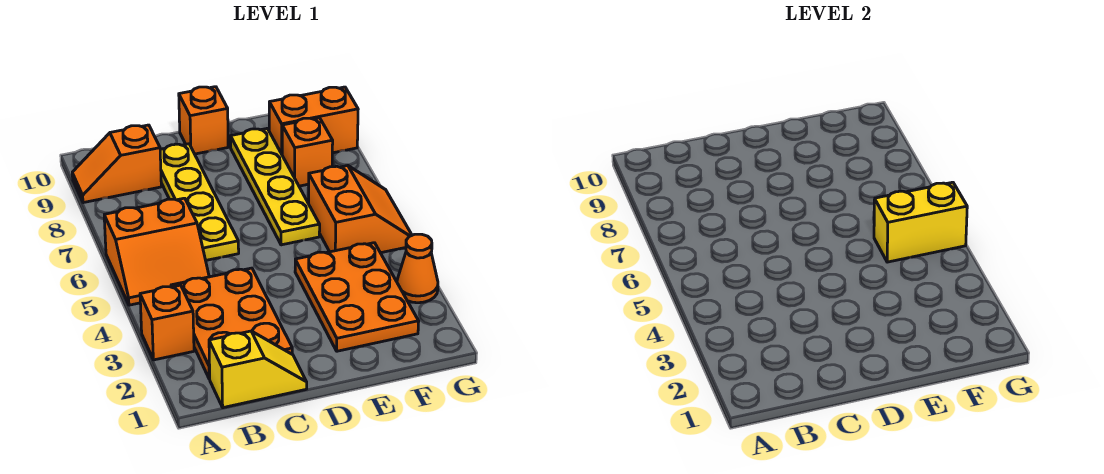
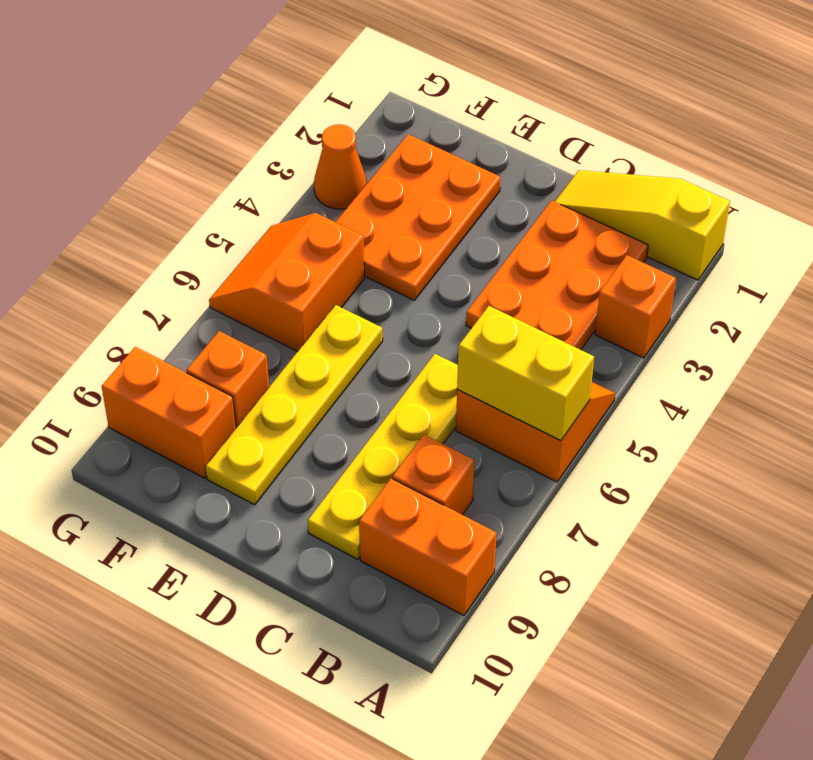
orange 1x2 slope [72,125,161,203] -> orange 1x2 brick [359,478,497,615]
yellow 1x2 slope [209,331,307,408] -> yellow 1x3 slope [555,170,730,280]
orange 1x1 brick [179,87,228,154] -> orange 1x1 brick moved to [393,435,474,515]
yellow 1x2 brick [874,182,967,262] -> yellow 1x2 brick moved to [457,306,594,441]

